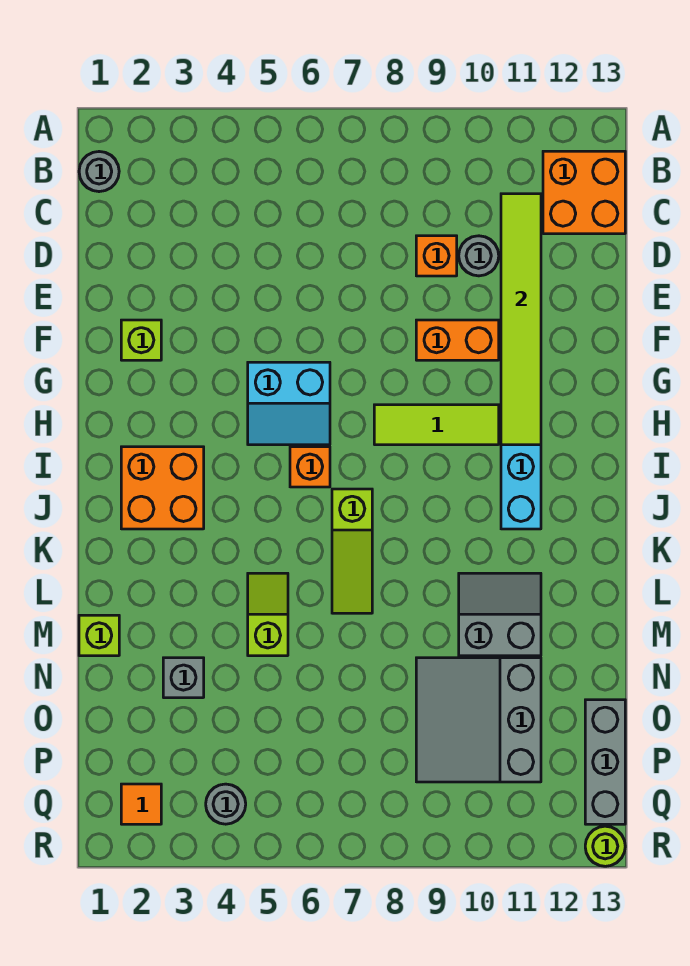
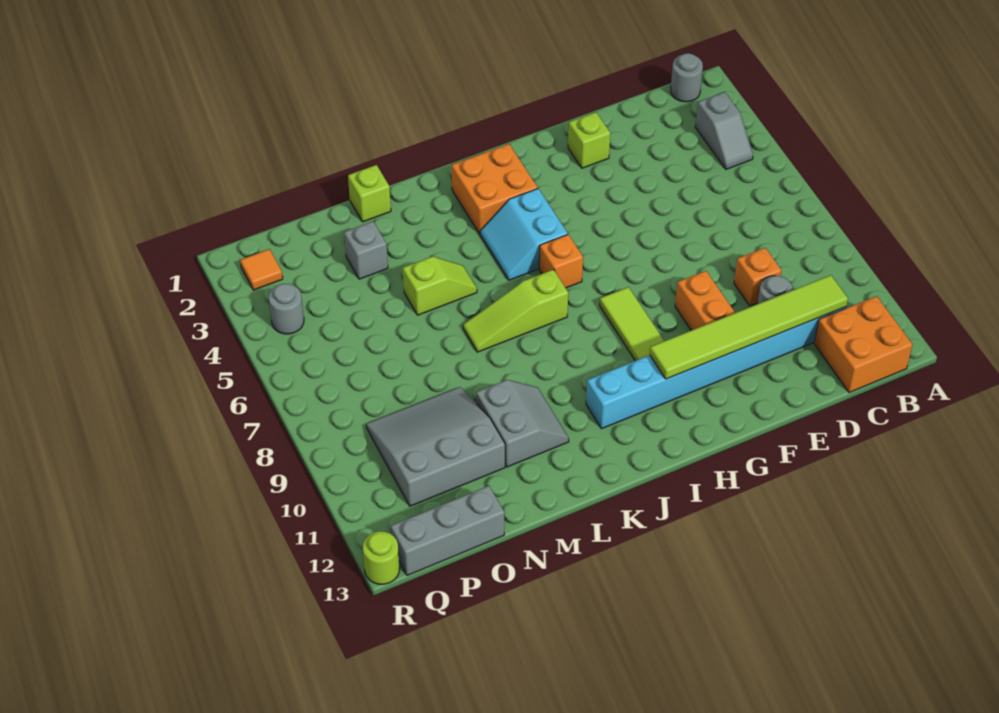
none -> grey 1x2 slope [695,92,753,169]
cyan 2x2 slope [248,362,330,445] -> cyan 2x2 slope moved to [480,189,568,280]

